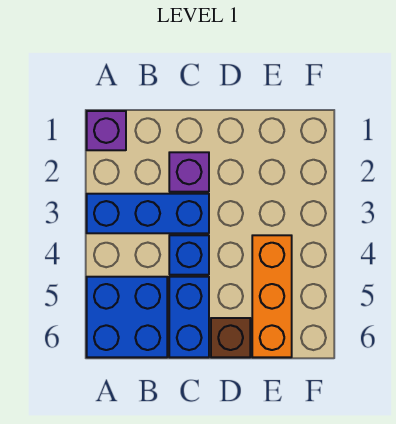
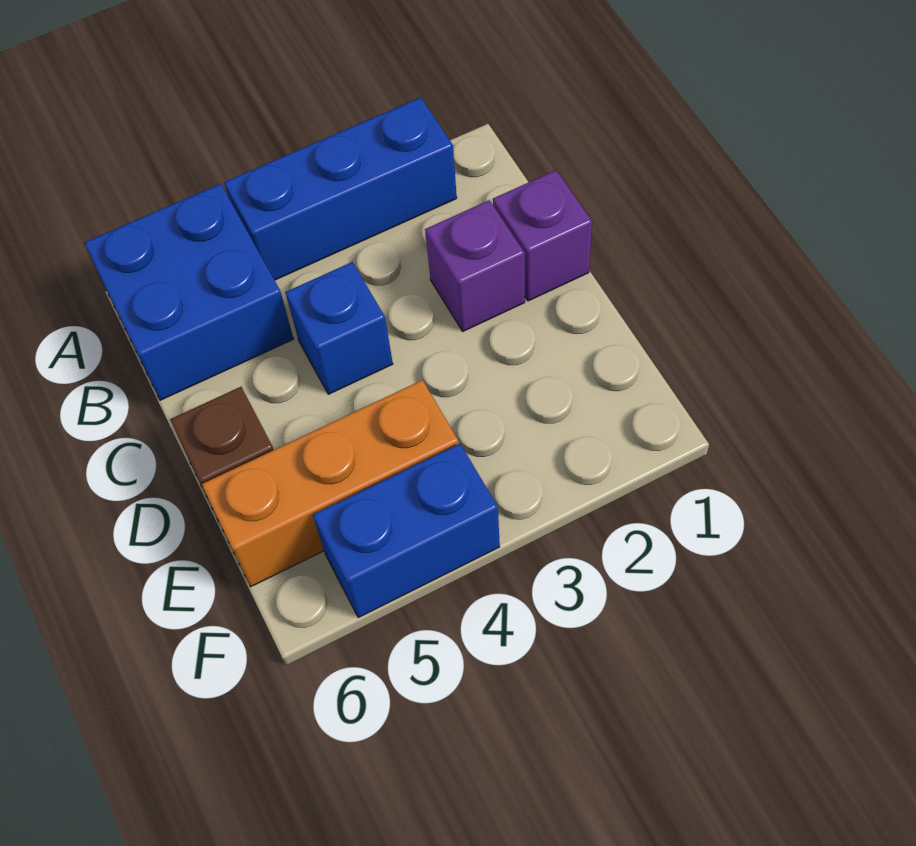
purple 1x1 brick [87,111,126,150] -> purple 1x1 brick moved to [493,170,592,301]
blue 1x3 brick [87,194,209,233] -> blue 1x3 brick turned to [224,97,457,280]
blue 1x2 brick [169,277,209,357] -> blue 1x2 brick moved to [313,444,500,618]

